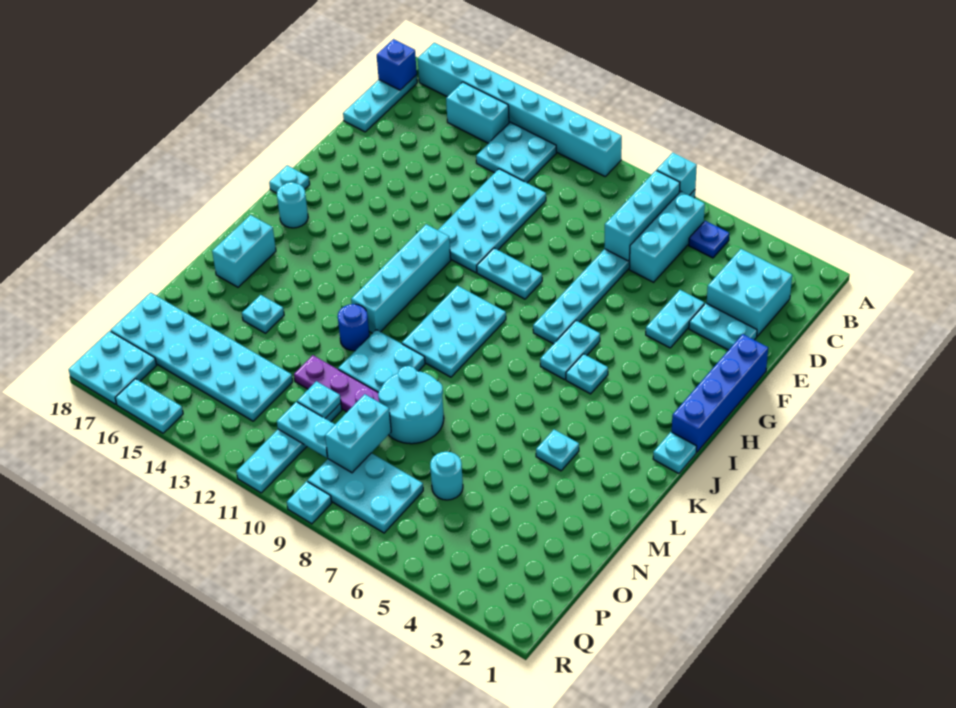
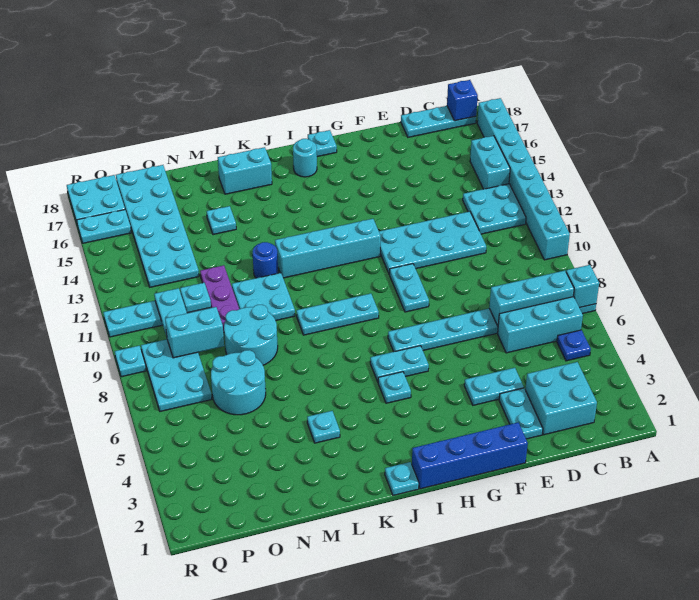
cyan 2x3 plate [402,286,506,377] -> cyan 1x3 plate [296,294,379,335]
cyan 1x1 round brick [430,452,463,500] -> cyan 2x2 round brick [211,350,266,415]
cyan 1x2 plate [115,379,183,433] -> cyan 1x2 plate turned to [77,210,131,243]

